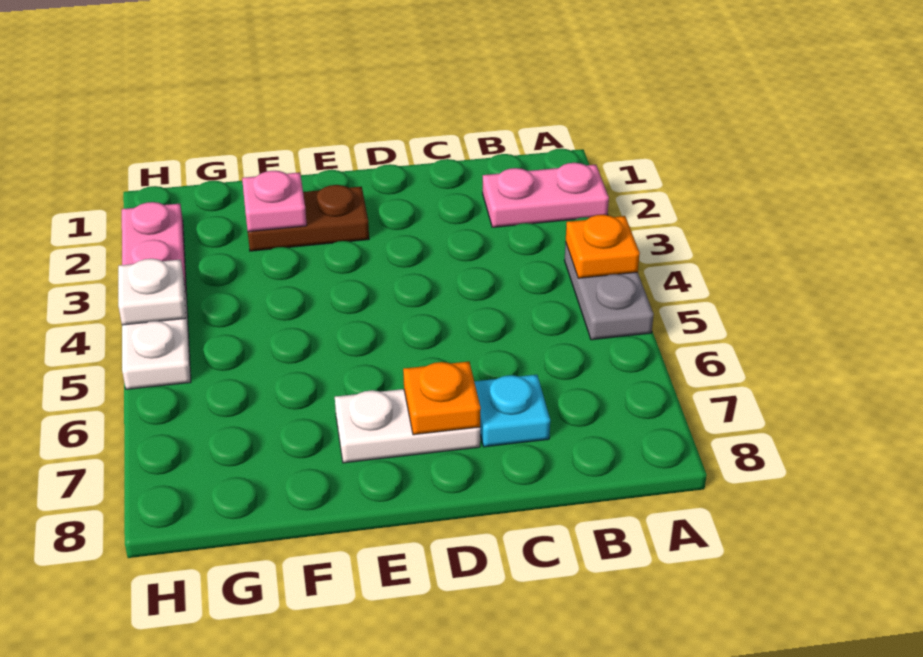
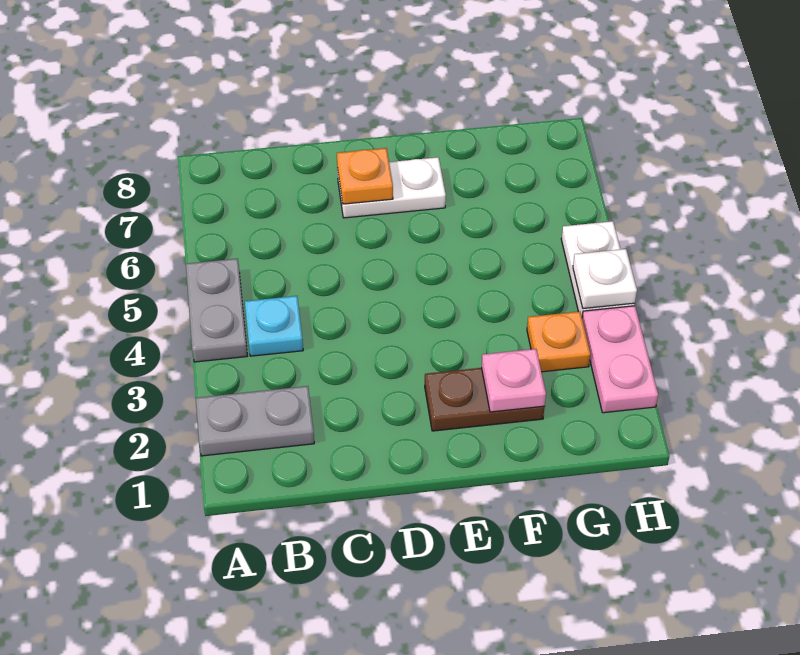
pink 1x2 plate [483,163,609,227] -> grey 1x2 plate [196,386,314,456]
orange 1x1 plate [566,215,640,278] -> orange 1x1 plate moved to [527,312,591,372]
cyan 1x1 plate [474,375,550,447] -> cyan 1x1 plate moved to [245,296,303,356]

